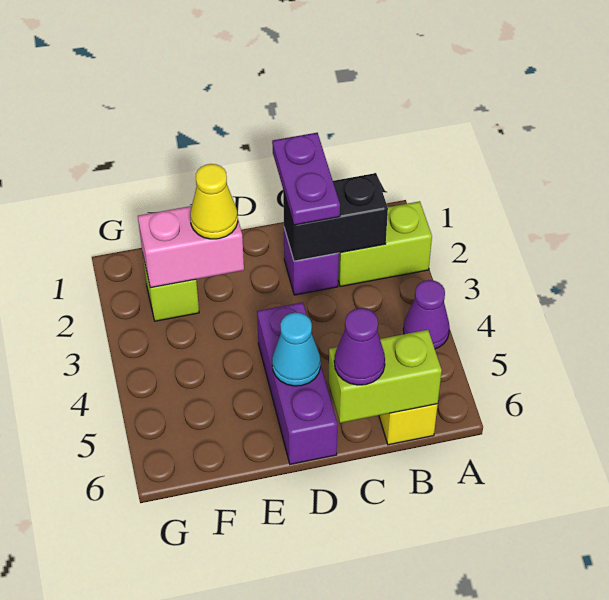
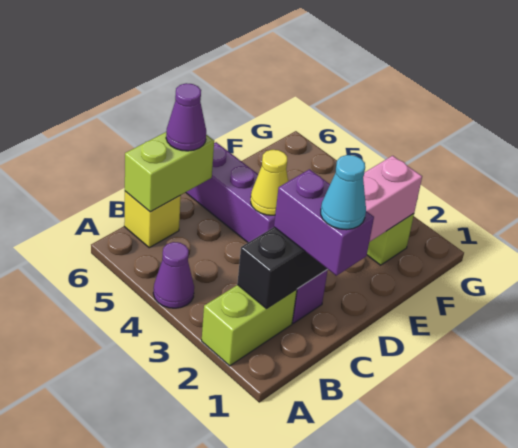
purple 1x2 plate [272,133,340,225] -> purple 1x2 brick [274,169,374,276]
cyan 1x1 cone [272,312,321,386] -> cyan 1x1 cone moved to [321,155,366,230]
yellow 1x1 cone [190,164,238,239] -> yellow 1x1 cone moved to [251,150,288,215]

